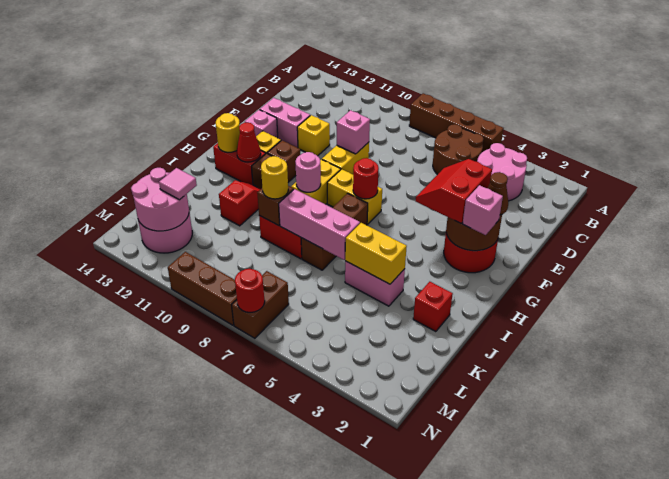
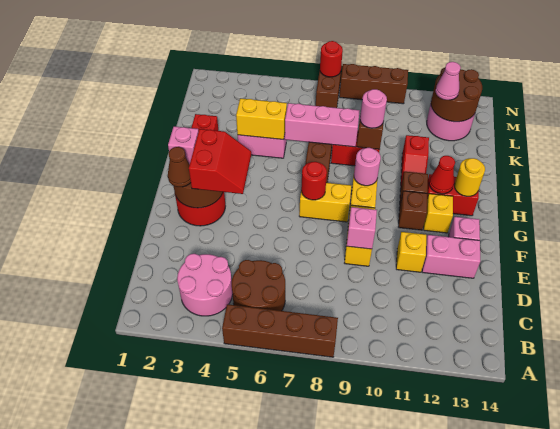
yellow 1x1 round brick [261,156,288,199] -> pink 1x1 round brick [360,89,387,128]
pink 2x2 round brick [131,168,189,231] -> brown 2x2 round brick [431,68,482,122]
pink 1x1 tile [159,168,197,200] -> pink 1x1 cone [435,62,461,100]

